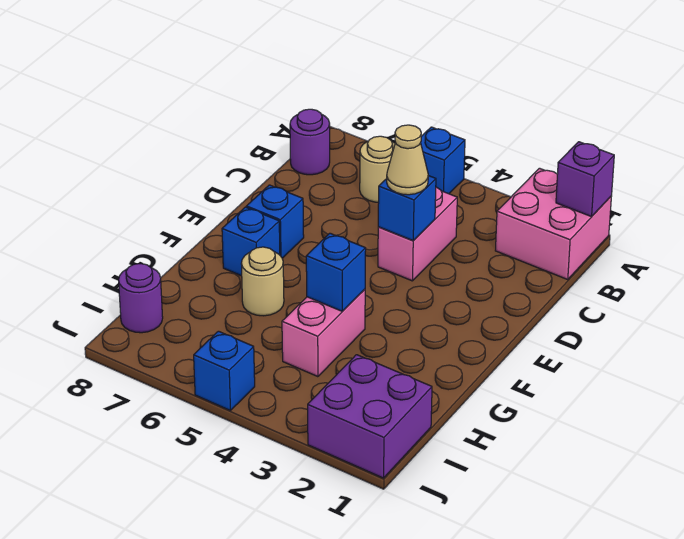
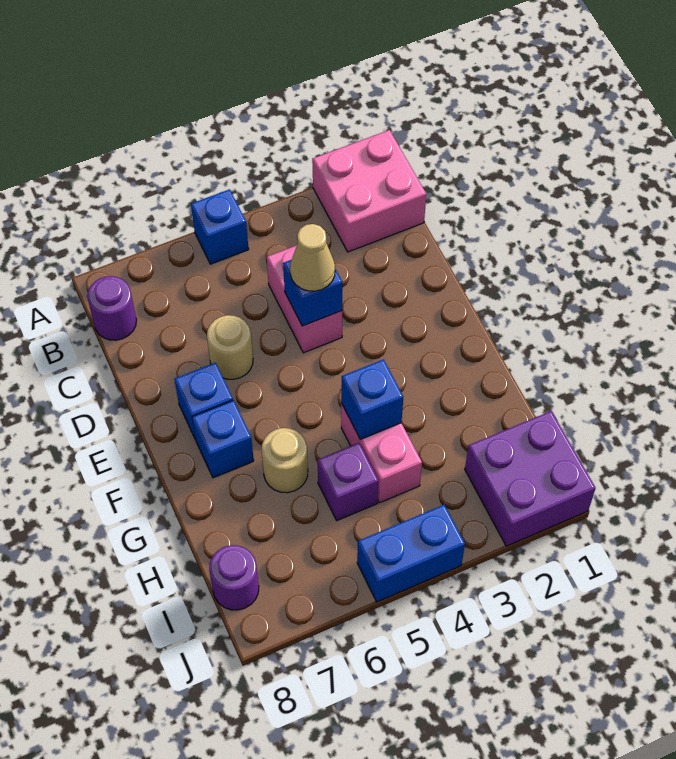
purple 1x1 brick [556,142,614,217] -> purple 1x1 brick moved to [318,443,378,520]
tan 1x1 round brick [360,136,395,202] -> tan 1x1 round brick moved to [207,315,253,379]
blue 1x1 brick [194,331,255,411] -> blue 1x2 brick [357,505,465,602]

